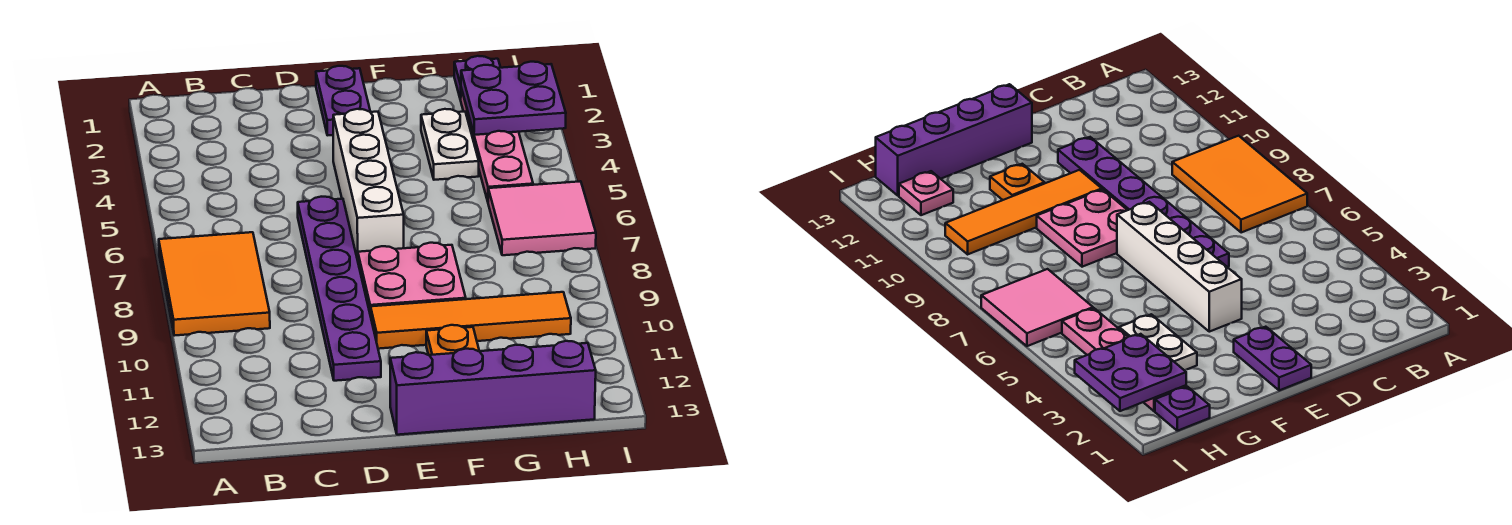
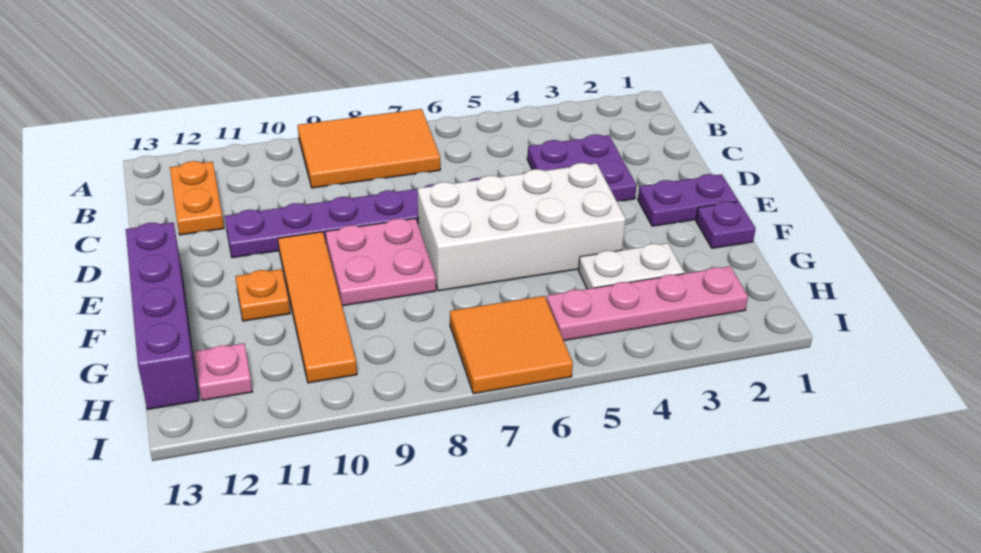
none -> orange 1x2 plate [170,161,224,235]
white 1x4 brick [333,109,404,260] -> white 2x4 brick [418,163,626,291]
purple 1x1 plate [454,56,501,100] -> purple 1x1 plate moved to [696,201,756,248]
purple 2x2 plate [461,62,566,135] -> purple 2x2 plate moved to [527,134,637,201]
pink 2x2 tile [488,181,596,255] -> orange 2x2 tile [450,296,573,394]

